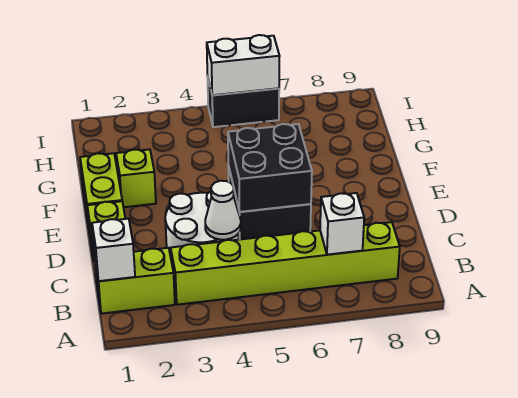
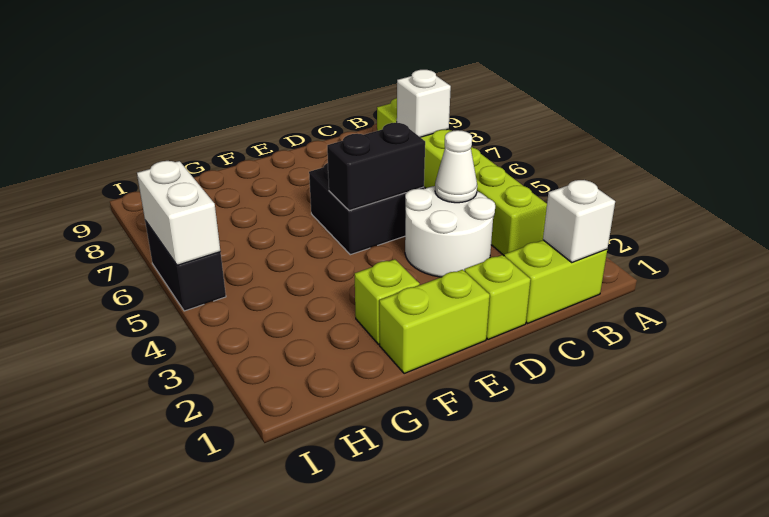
lime 1x2 brick [95,248,175,314] -> lime 1x2 brick turned to [504,240,607,323]
black 2x2 brick [228,124,312,212] -> black 1x2 brick [327,123,425,211]

